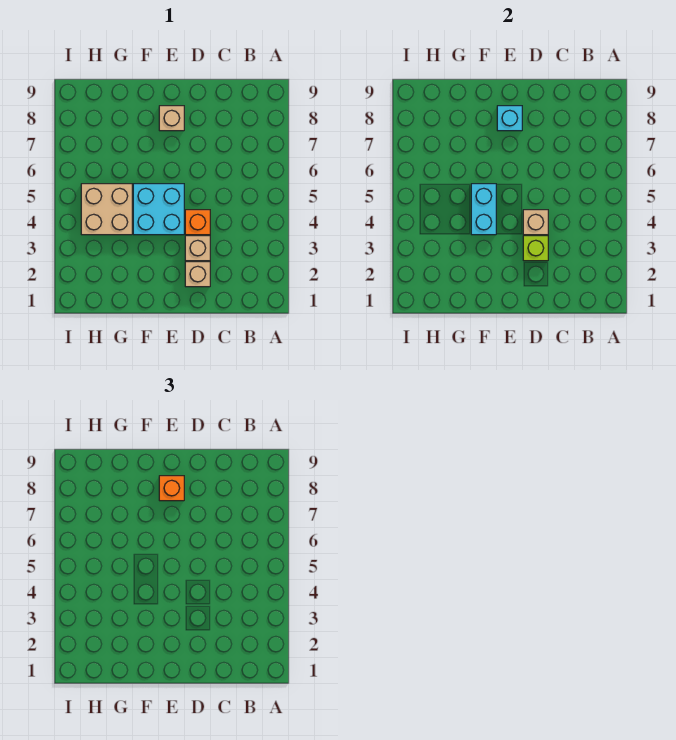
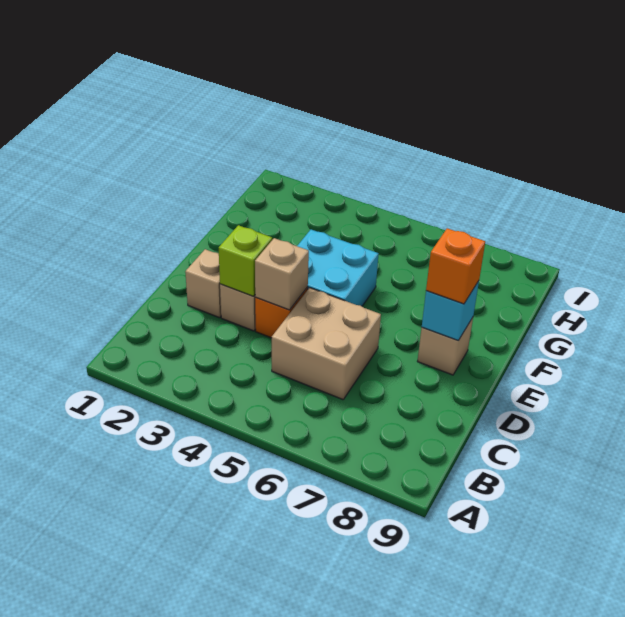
cyan 1x2 brick [471,184,496,235] -> none
tan 2x2 brick [81,184,132,235] -> tan 2x2 brick moved to [272,288,381,400]

